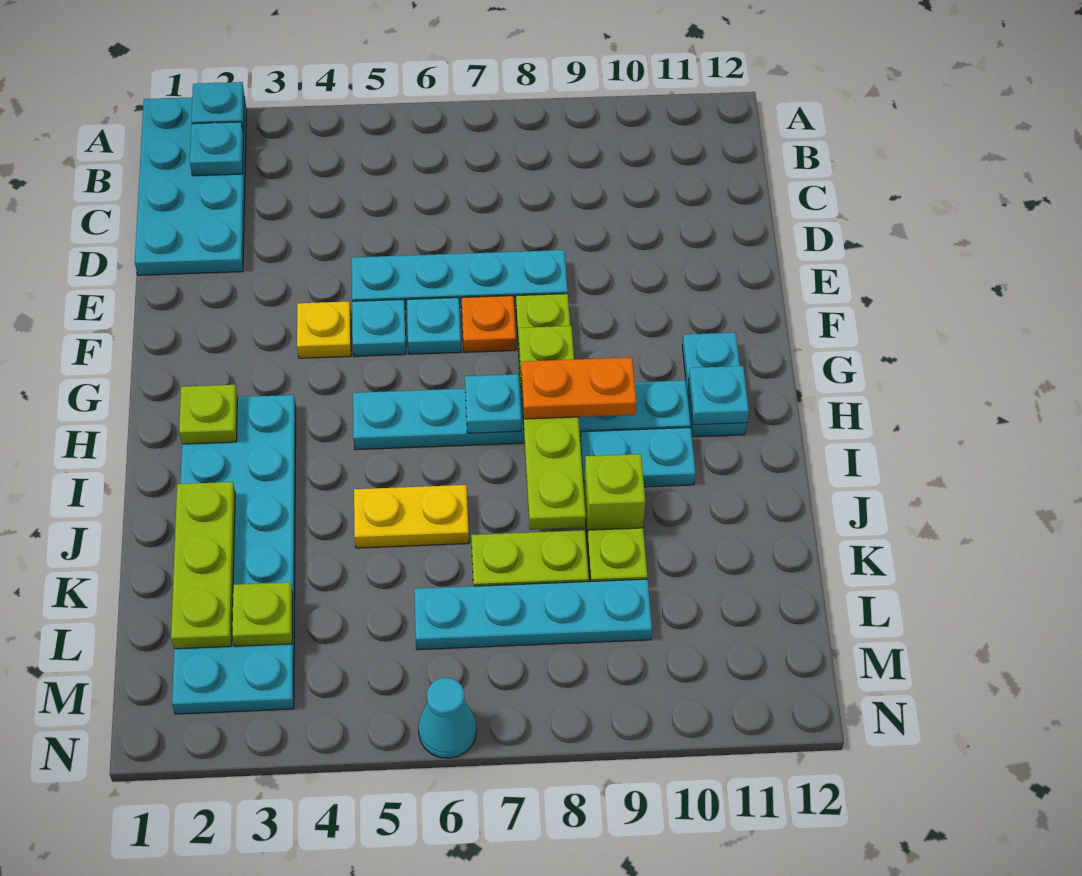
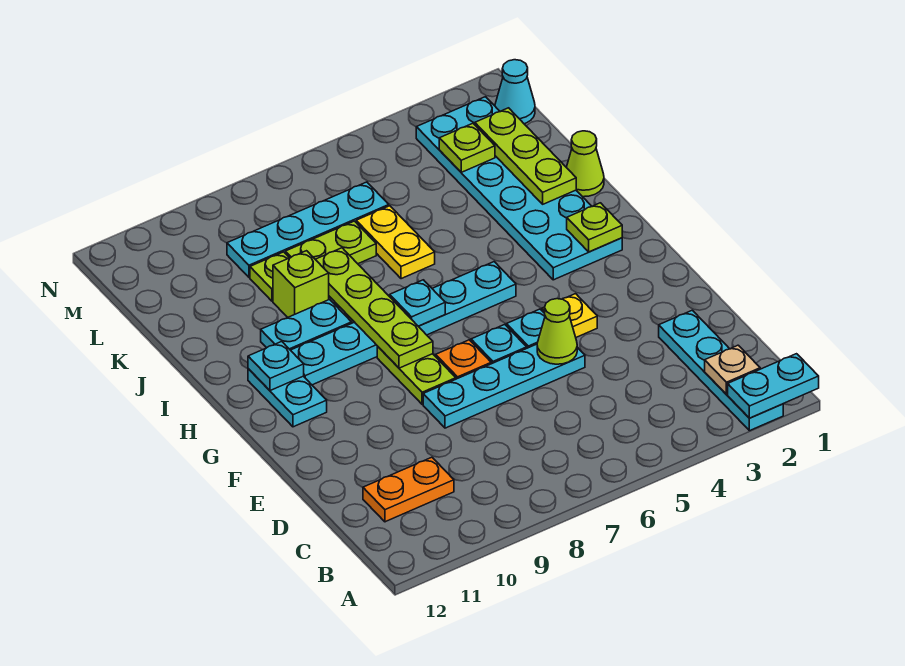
cyan 2x4 plate [135,97,247,275] -> cyan 1x4 plate [659,310,783,431]
cyan 1x1 plate [191,82,245,133] -> cyan 1x2 plate [728,354,819,418]
cyan 1x1 plate [190,122,244,176] -> tan 1x1 plate [705,345,760,394]
none -> lime 1x1 cone [537,299,577,364]
orange 1x2 plate [521,357,636,419] -> orange 1x2 plate moved to [363,457,454,522]
none -> lime 1x1 cone [566,131,604,197]
yellow 1x2 plate [354,485,469,548] -> yellow 1x2 plate turned to [356,206,435,279]
cyan 1x1 cone [418,678,476,758] -> cyan 1x1 cone moved to [495,60,535,124]

